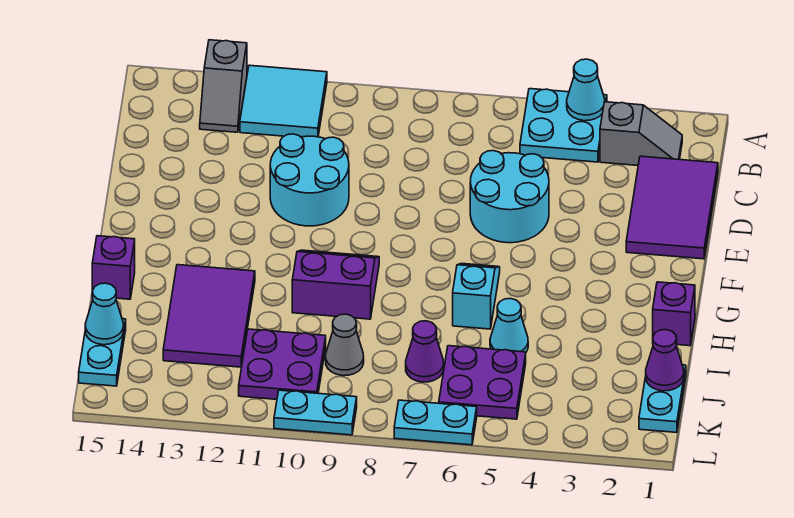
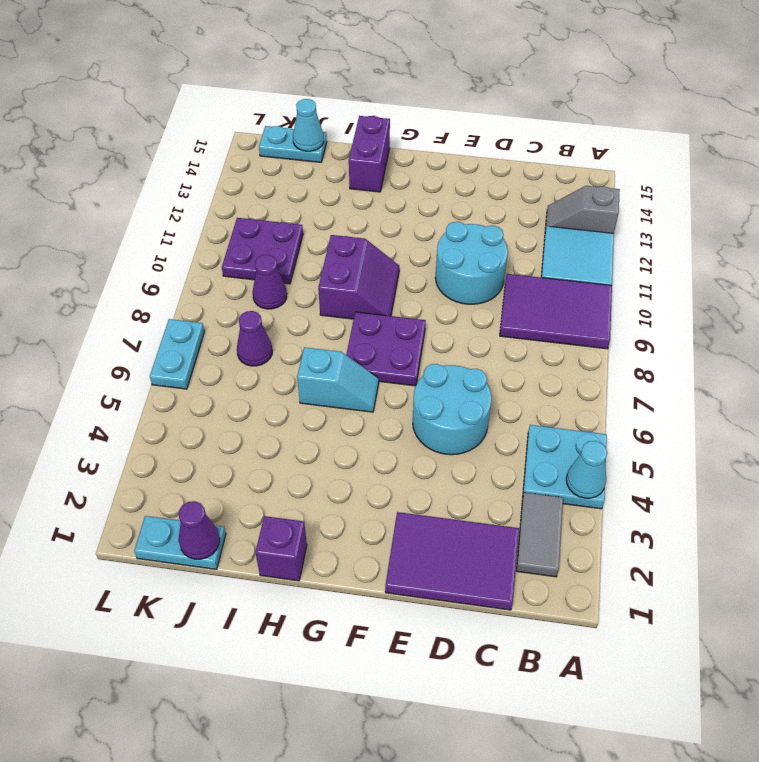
grey 1x2 slope [600,102,682,165] -> grey 1x2 tile [517,492,563,577]
purple 2x3 tile [163,265,255,367] -> purple 2x3 tile moved to [500,274,612,349]
purple 1x1 brick [92,236,135,299] -> purple 1x2 brick [349,116,390,192]
cyan 1x1 cone [490,299,528,352] -> none
purple 2x2 plate [439,346,526,419] -> purple 2x2 plate moved to [346,312,426,386]
grey 1x1 cone [325,314,364,376] -> purple 1x1 cone [253,255,287,309]
cyan 1x2 plate [274,390,357,435] -> none

